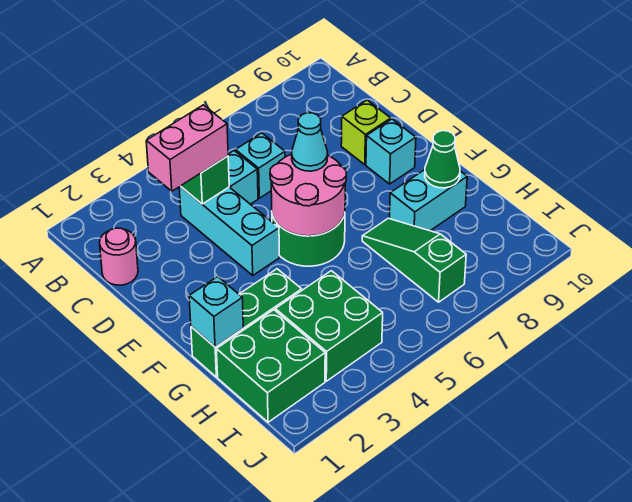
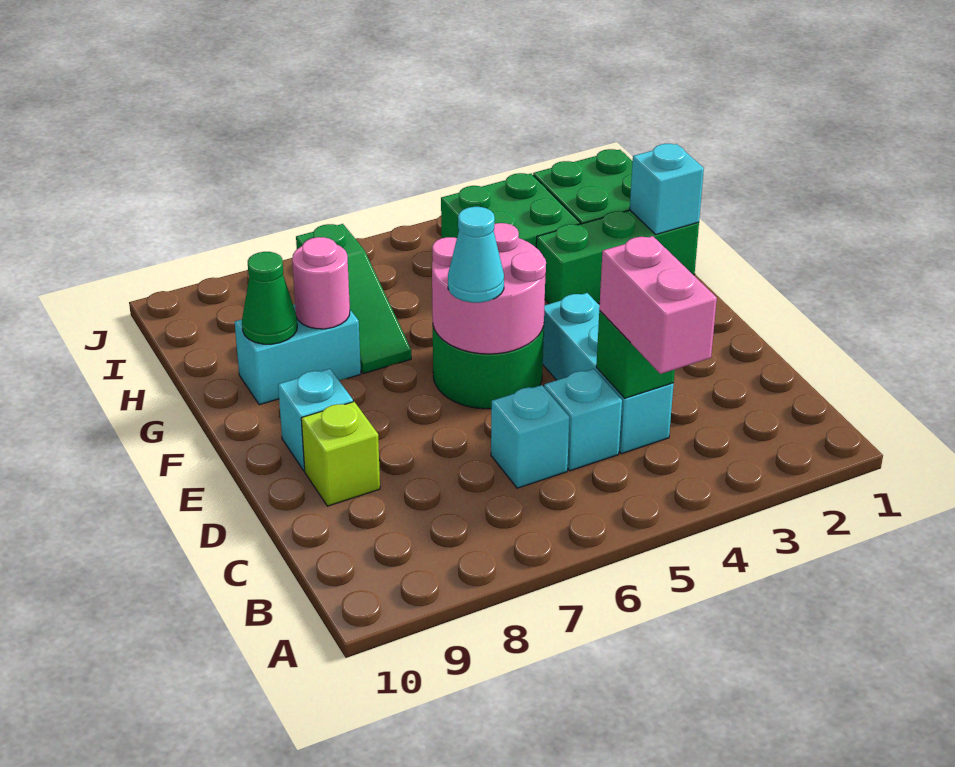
pink 1x1 round brick [100,228,138,285] -> pink 1x1 round brick moved to [292,237,350,329]
pink 1x2 brick [146,105,228,191] -> pink 1x2 brick turned to [599,236,717,374]

